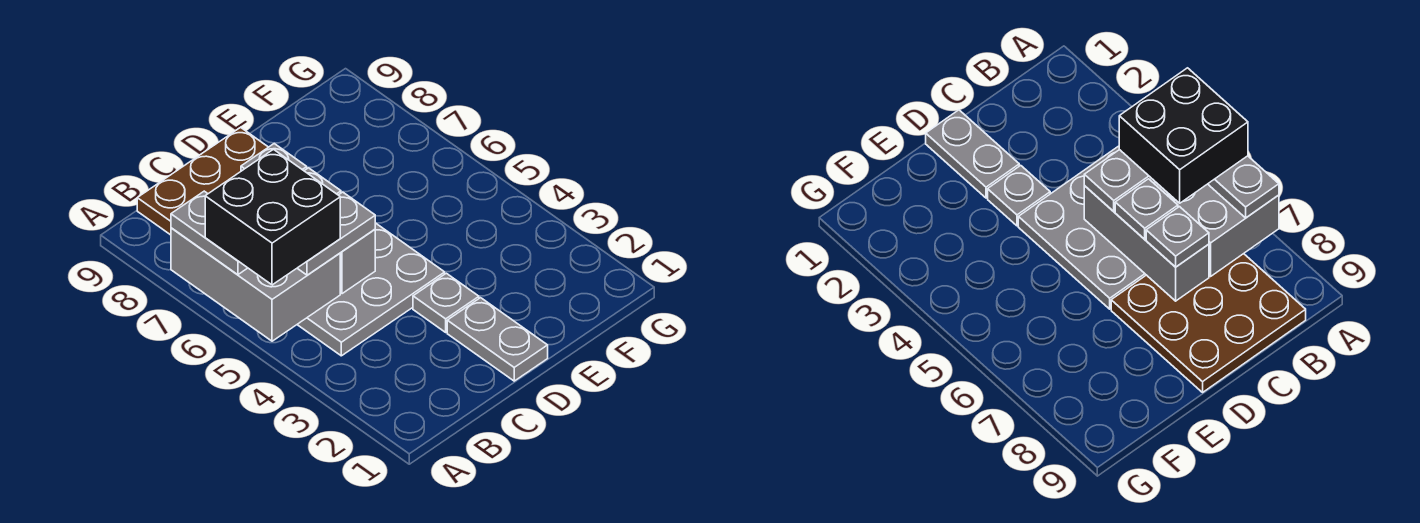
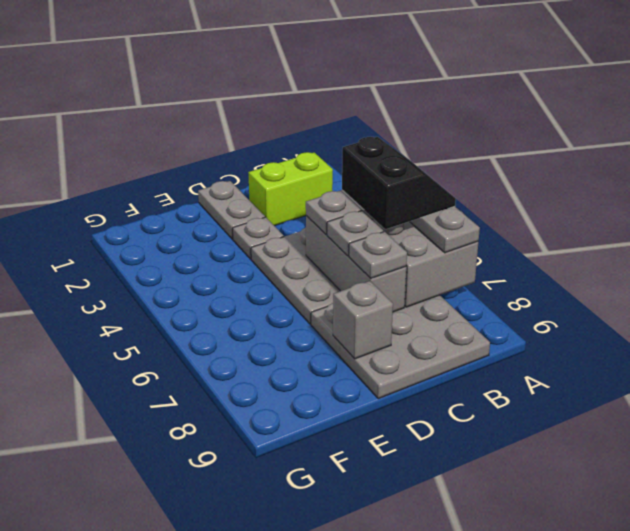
black 2x2 brick [205,150,340,285] -> black 2x2 slope [342,137,456,229]
none -> lime 1x2 brick [248,152,333,226]
brown 3x3 plate [137,127,268,235] -> grey 3x3 plate [311,295,490,399]
none -> grey 1x1 brick [333,281,393,359]

